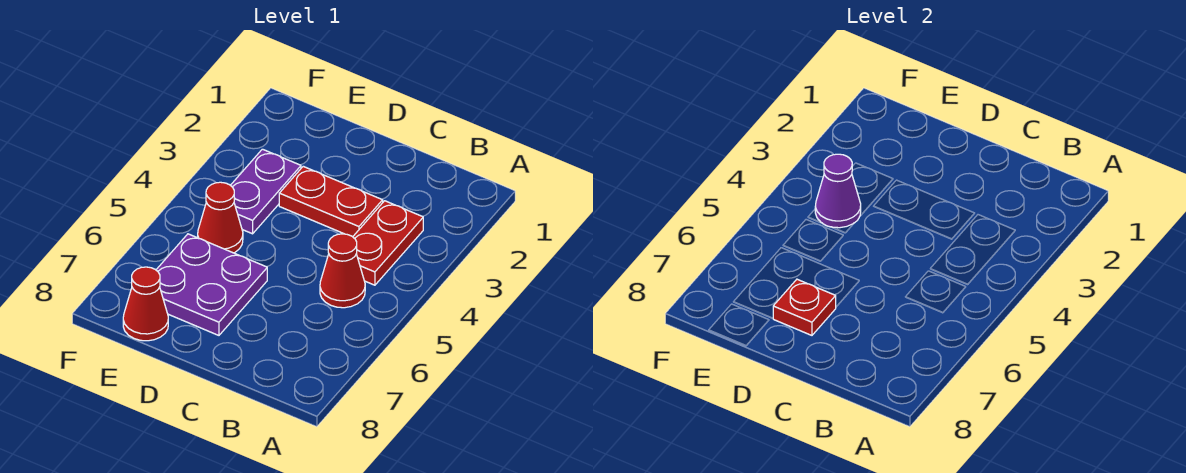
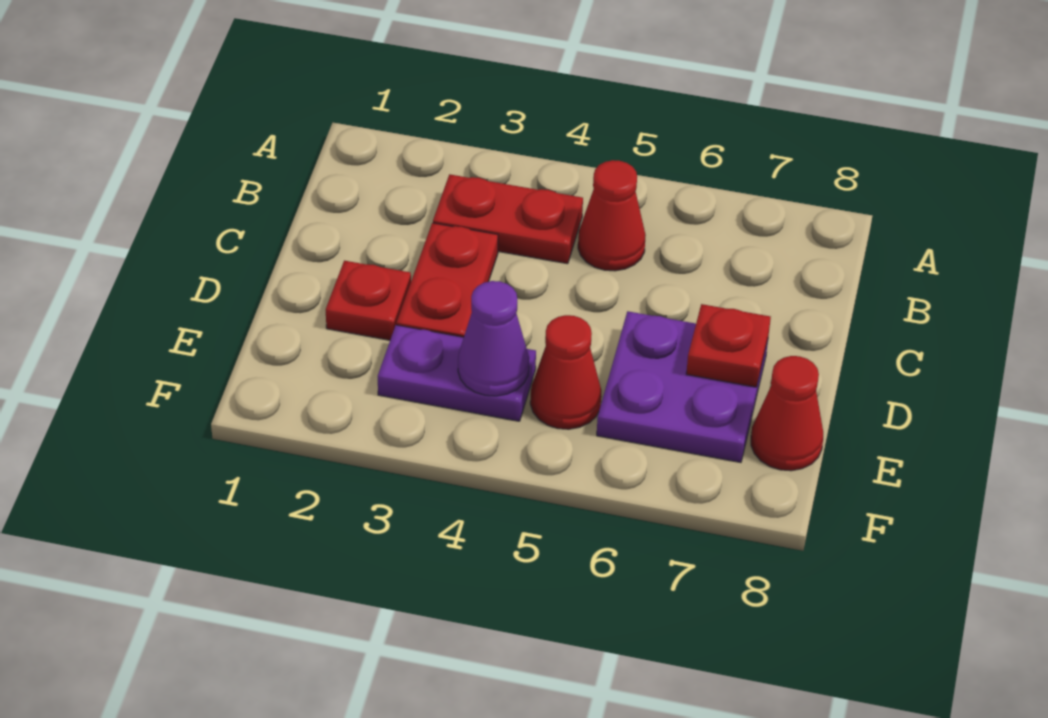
none -> red 1x1 plate [326,261,411,340]

